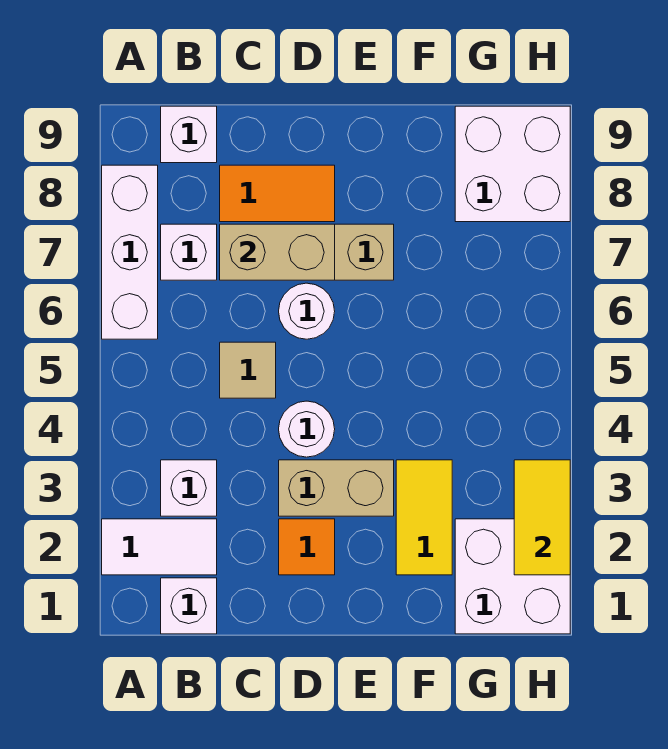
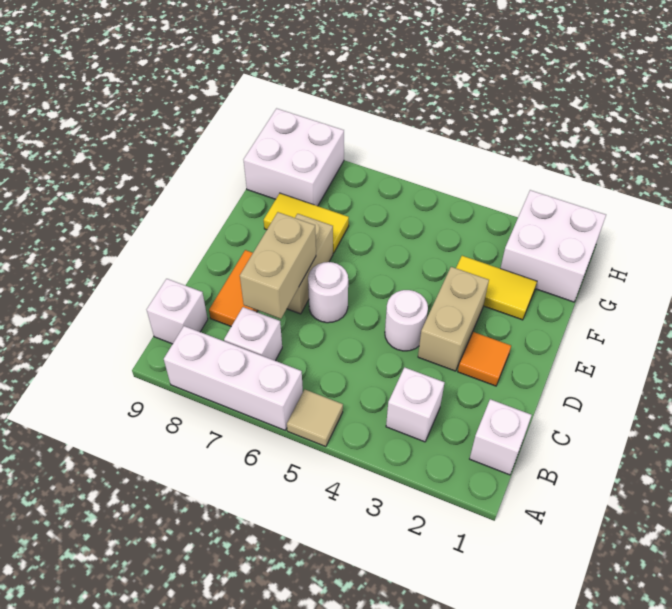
white 1x2 tile [102,519,217,575] -> none
tan 1x1 tile [220,342,276,398] -> tan 1x1 tile moved to [287,390,343,447]
yellow 1x2 tile [514,460,570,575] -> yellow 1x2 tile moved to [264,193,349,253]

